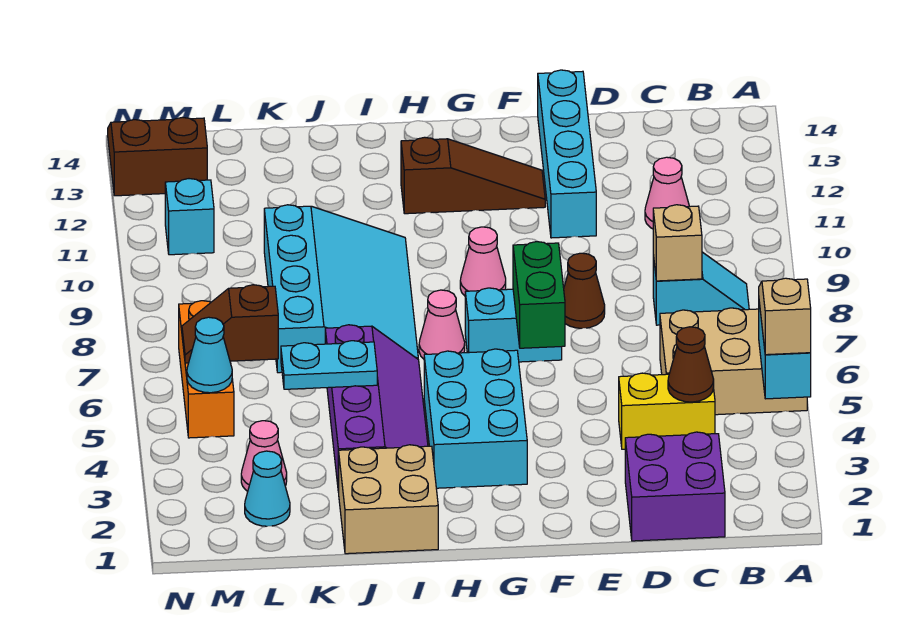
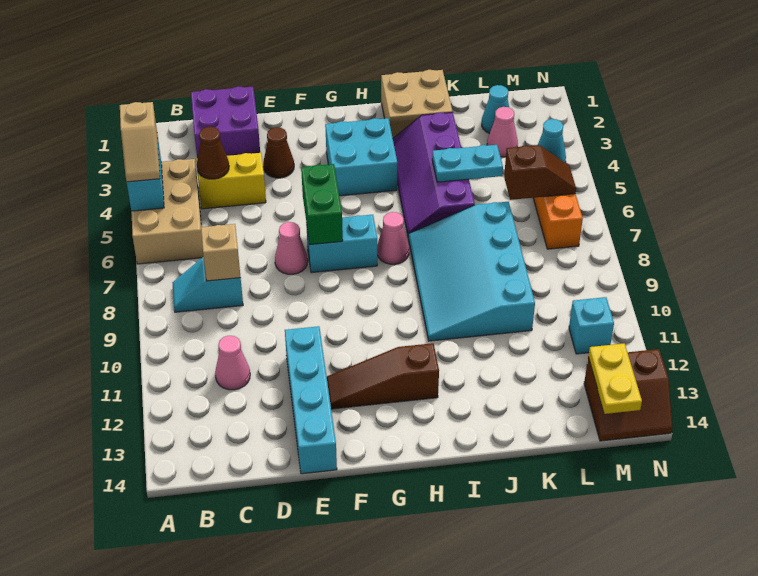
tan 2x3 brick [660,308,807,415] -> tan 2x3 brick turned to [131,159,204,264]
brown 1x1 cone [564,253,605,328] -> brown 1x1 cone moved to [263,127,294,178]
cyan 2x3 brick [424,349,527,488] -> cyan 2x2 brick [325,118,397,196]
pink 1x1 cone [460,227,506,296] -> pink 1x1 cone moved to [275,222,308,274]
none -> yellow 1x2 plate [588,343,642,414]

